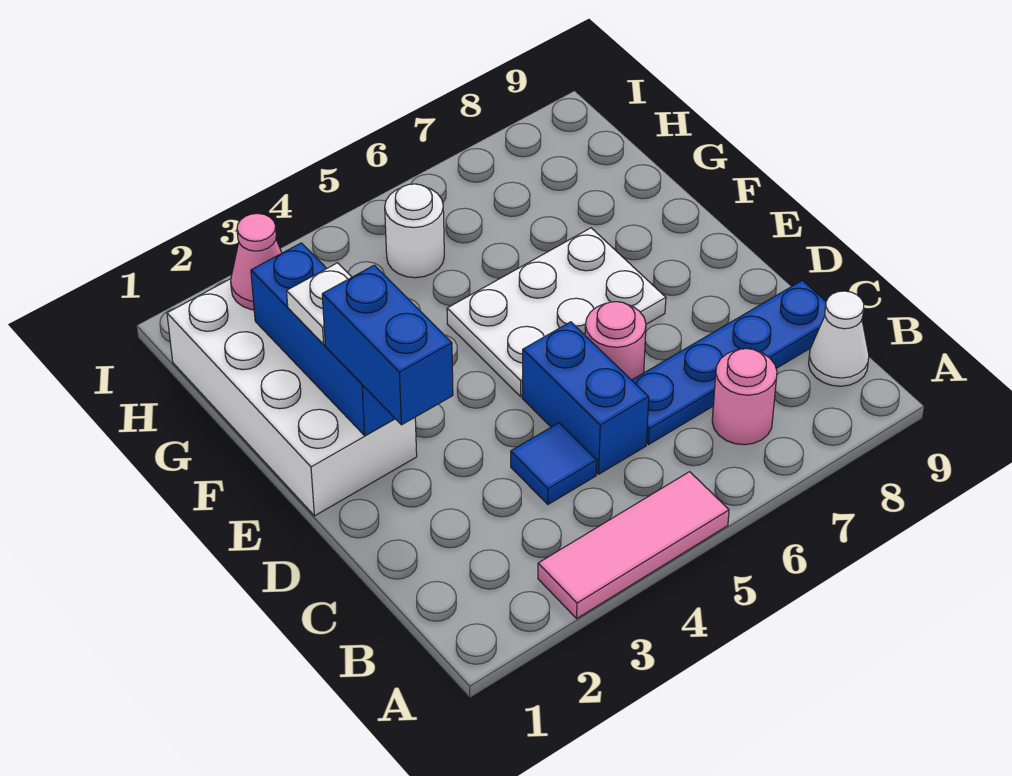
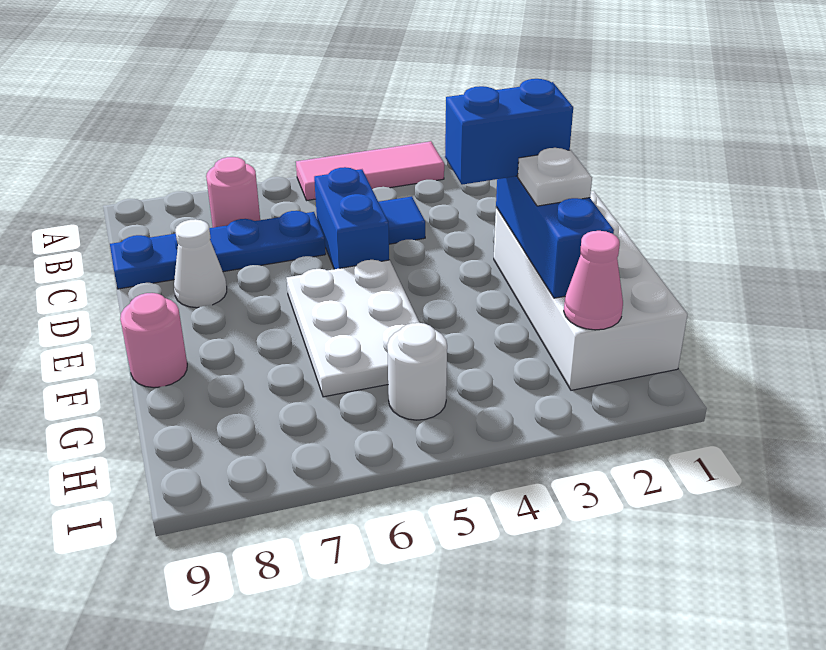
white 1x1 cone [809,291,869,386] -> white 1x1 cone moved to [174,219,227,308]
blue 1x2 brick [322,265,453,425] -> blue 1x2 brick turned to [445,79,573,185]
pink 1x1 round brick [585,302,646,380] -> pink 1x1 round brick moved to [120,293,187,388]
white 2x3 plate [447,228,666,396] -> white 2x3 plate turned to [287,260,419,397]

